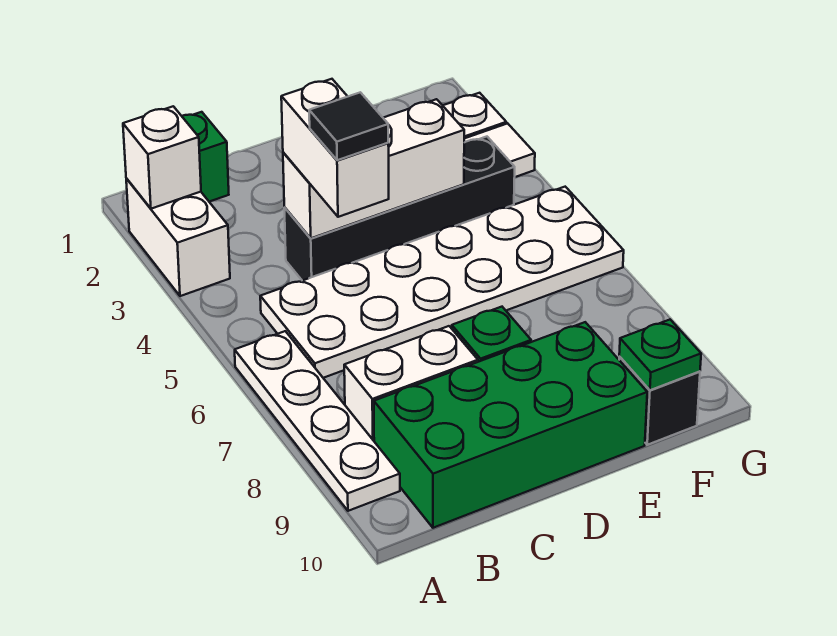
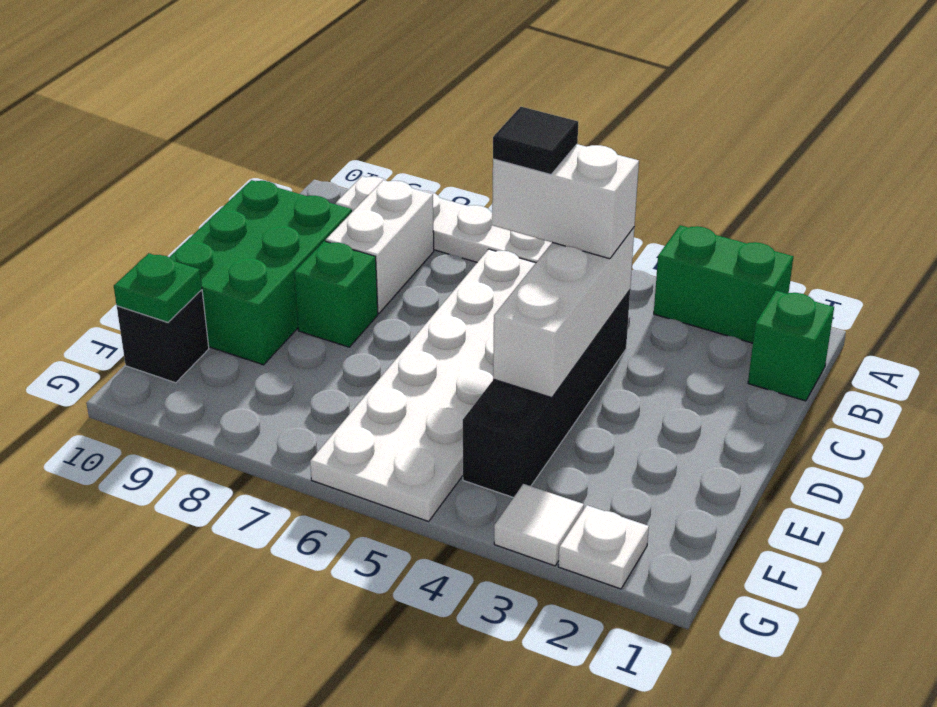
white 1x2 brick [126,178,230,296] -> green 1x2 brick [654,225,793,343]
white 1x1 brick [123,106,201,209] -> none
green 2x4 brick [374,322,647,528] -> green 2x3 brick [169,180,352,365]

